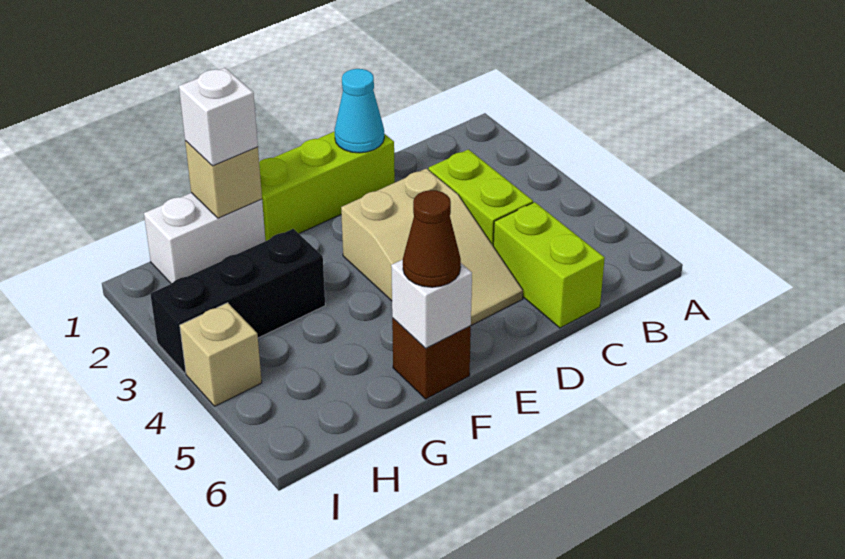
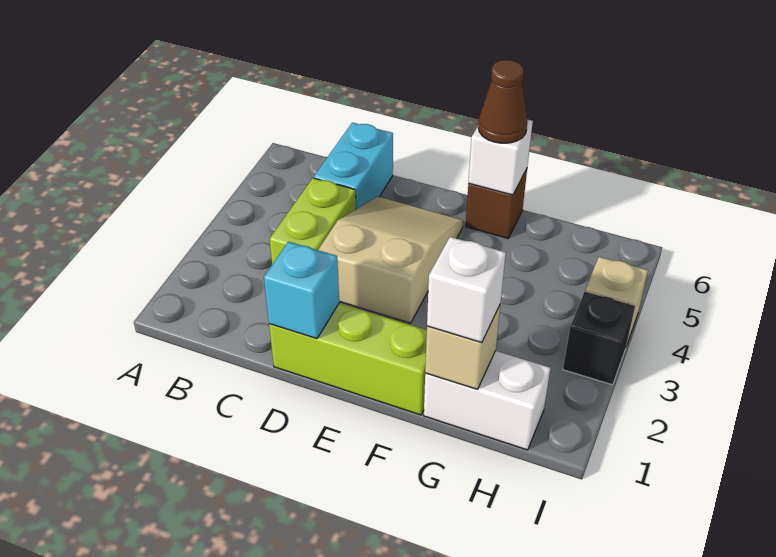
lime 1x2 brick [493,202,605,328] -> cyan 1x2 brick [314,123,393,209]
cyan 1x1 cone [335,69,384,153] -> cyan 1x1 brick [264,242,339,339]
black 1x3 brick [150,229,325,373] -> black 1x1 brick [563,292,635,385]

